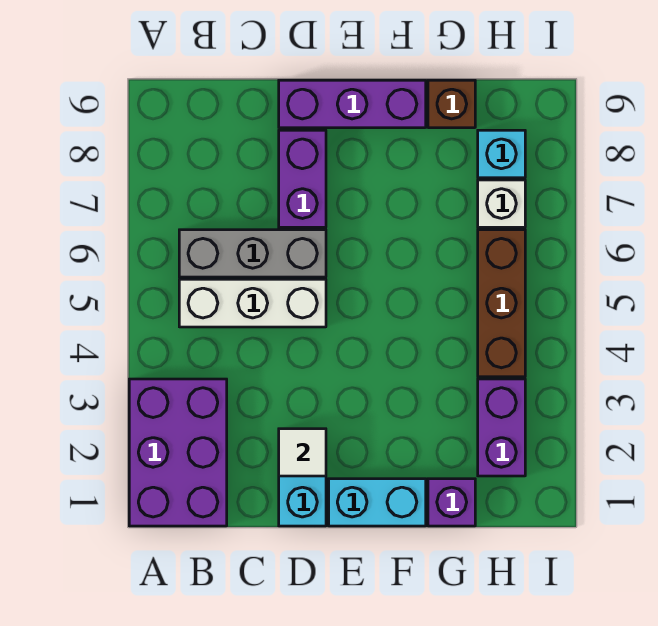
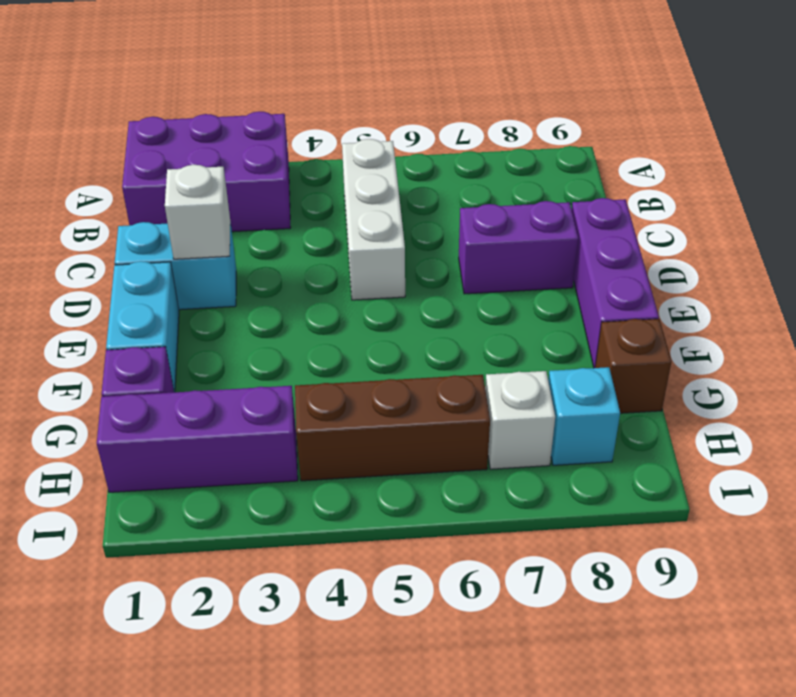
grey 1x3 brick [179,230,326,277] -> none
white 1x1 tile [279,429,326,476] -> white 1x1 brick [165,165,230,259]
purple 1x2 brick [478,379,525,476] -> purple 1x3 brick [97,386,298,492]

